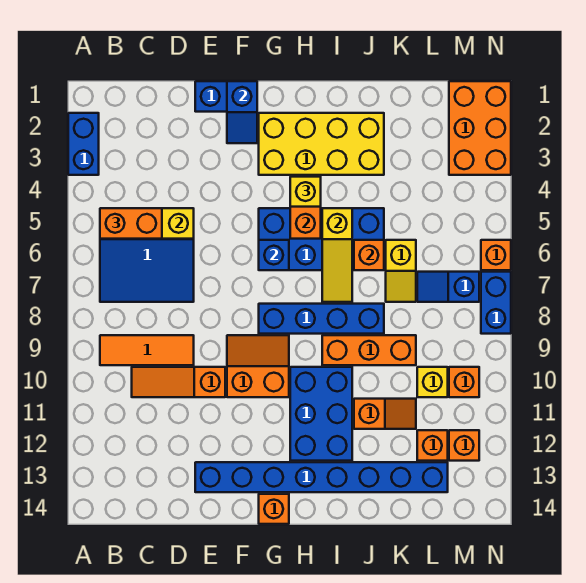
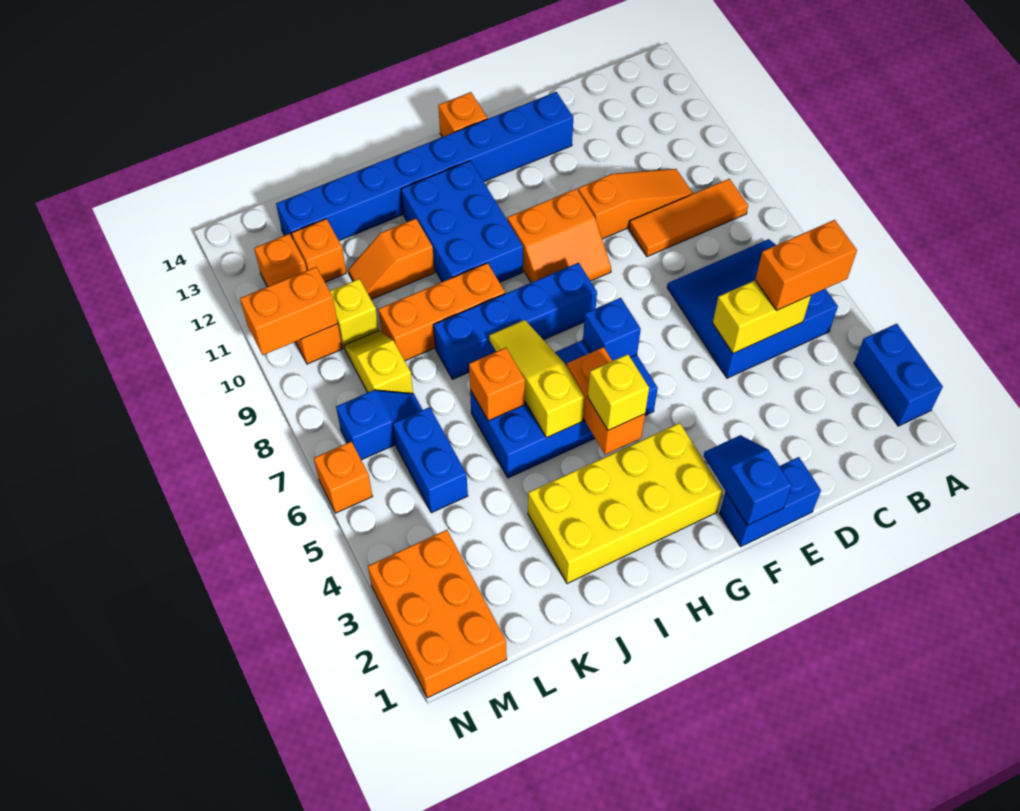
yellow 1x2 slope [386,240,416,302] -> yellow 1x2 slope moved to [344,331,413,394]
none -> orange 1x2 brick [240,267,338,355]
blue 1x2 brick [481,272,511,334] -> blue 1x2 brick moved to [393,407,468,513]

